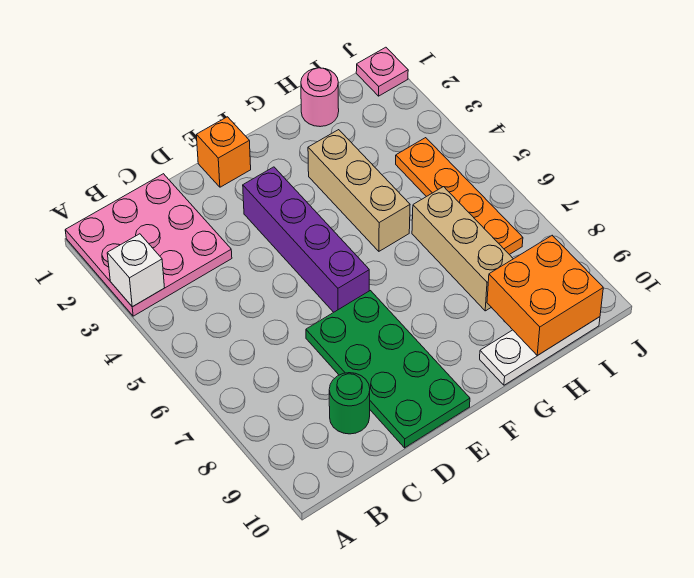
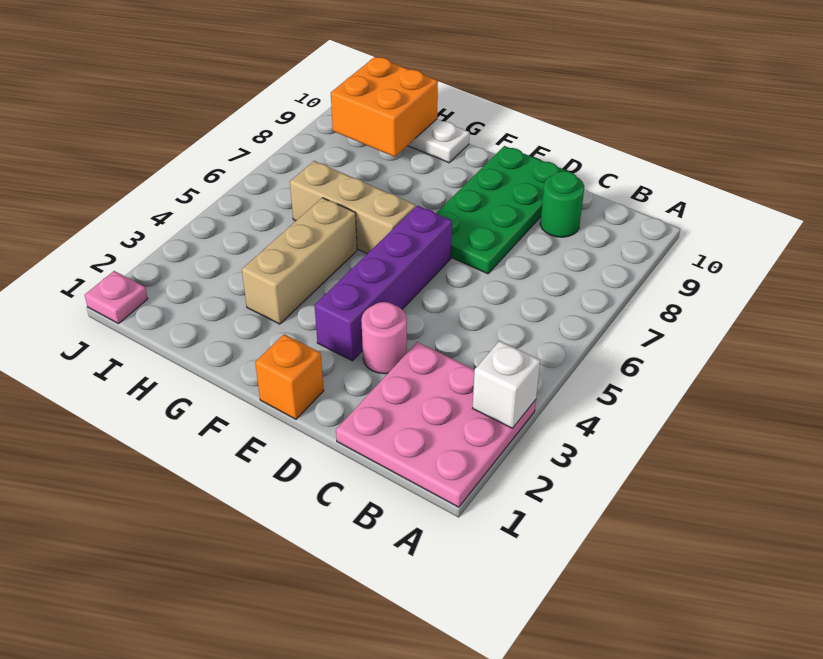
pink 1x1 round brick [301,68,339,127] -> pink 1x1 round brick moved to [361,302,407,374]
tan 1x3 brick [412,187,513,311] -> tan 1x3 brick turned to [290,161,416,254]
orange 1x4 plate [396,138,523,255] -> none

